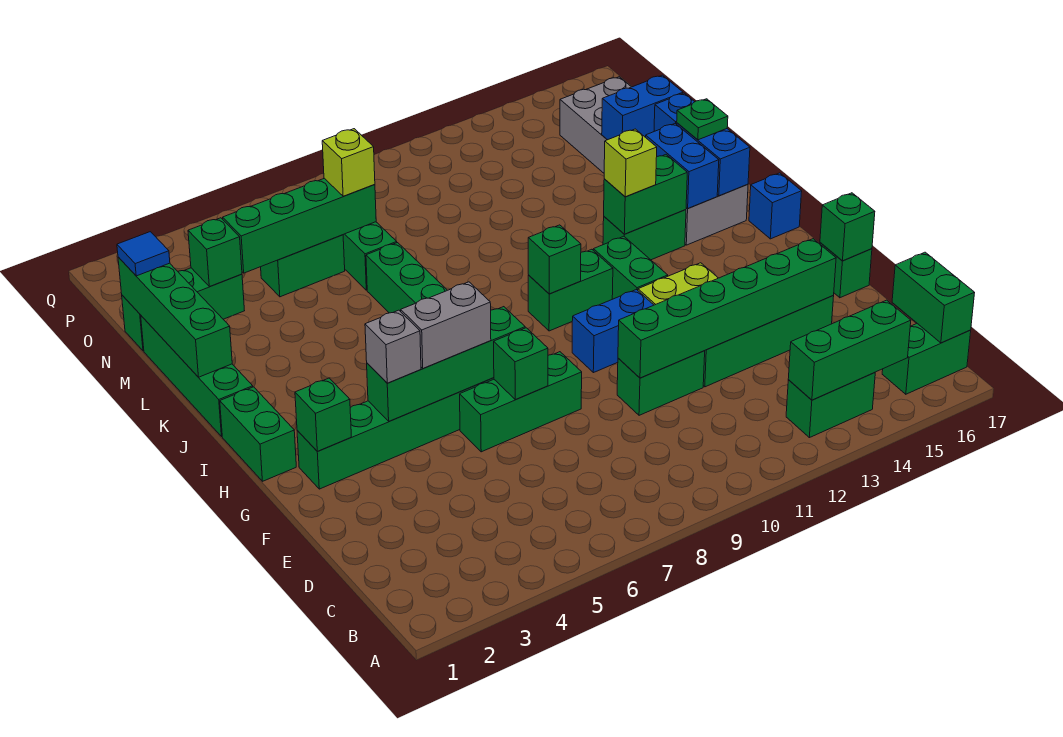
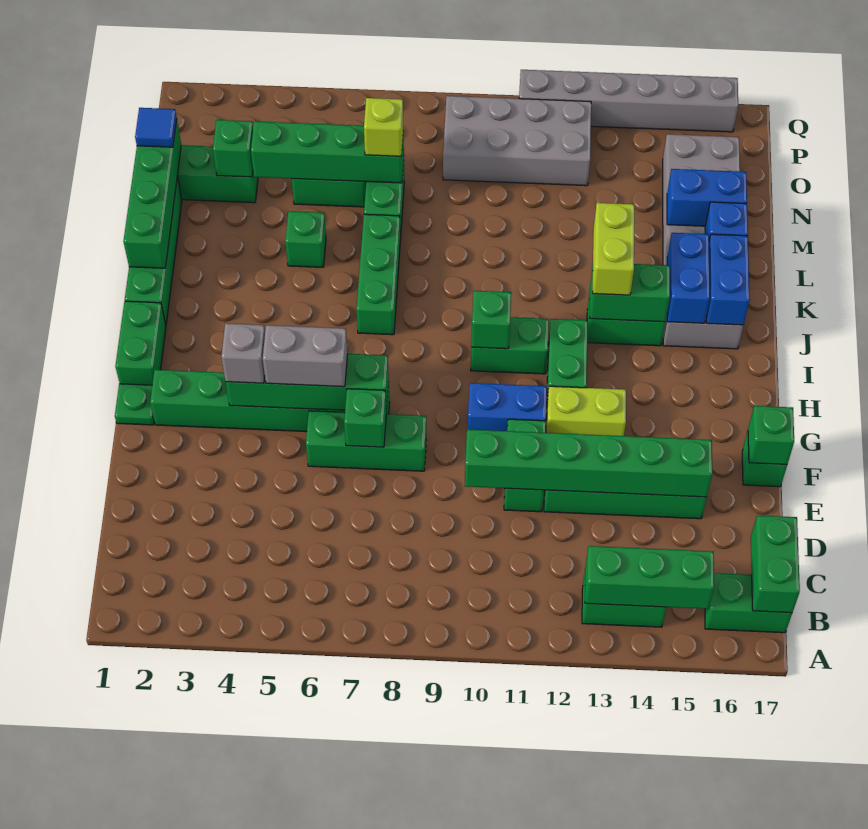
green 1x2 brick [617,351,705,415] -> green 1x2 brick turned to [504,419,546,512]
green 1x1 brick [295,378,351,451] -> green 1x1 brick moved to [285,211,326,267]
blue 1x1 brick [749,173,802,239] -> none
lime 1x1 brick [604,129,657,197] -> lime 1x2 brick [592,203,634,295]
green 1x1 plate [677,99,728,140] -> green 1x1 plate moved to [115,384,154,425]
none -> grey 2x4 brick [443,96,591,186]
none -> grey 1x6 brick [519,70,738,132]

